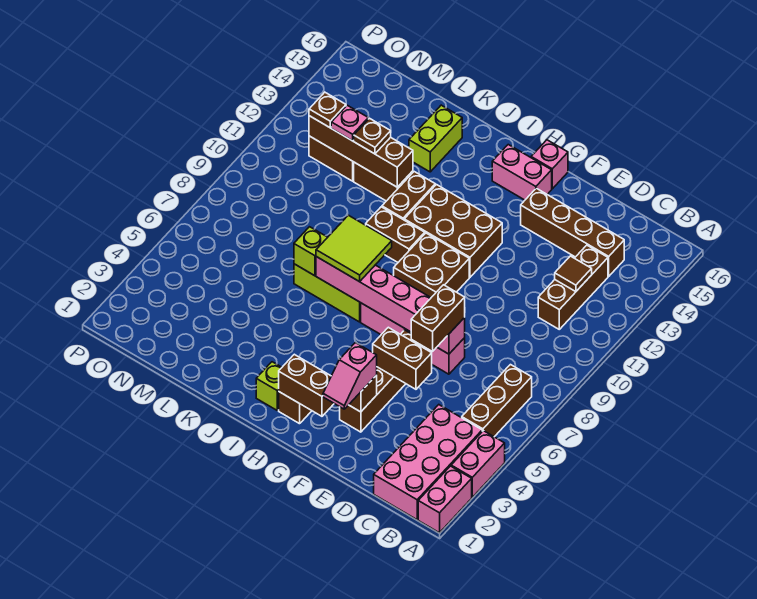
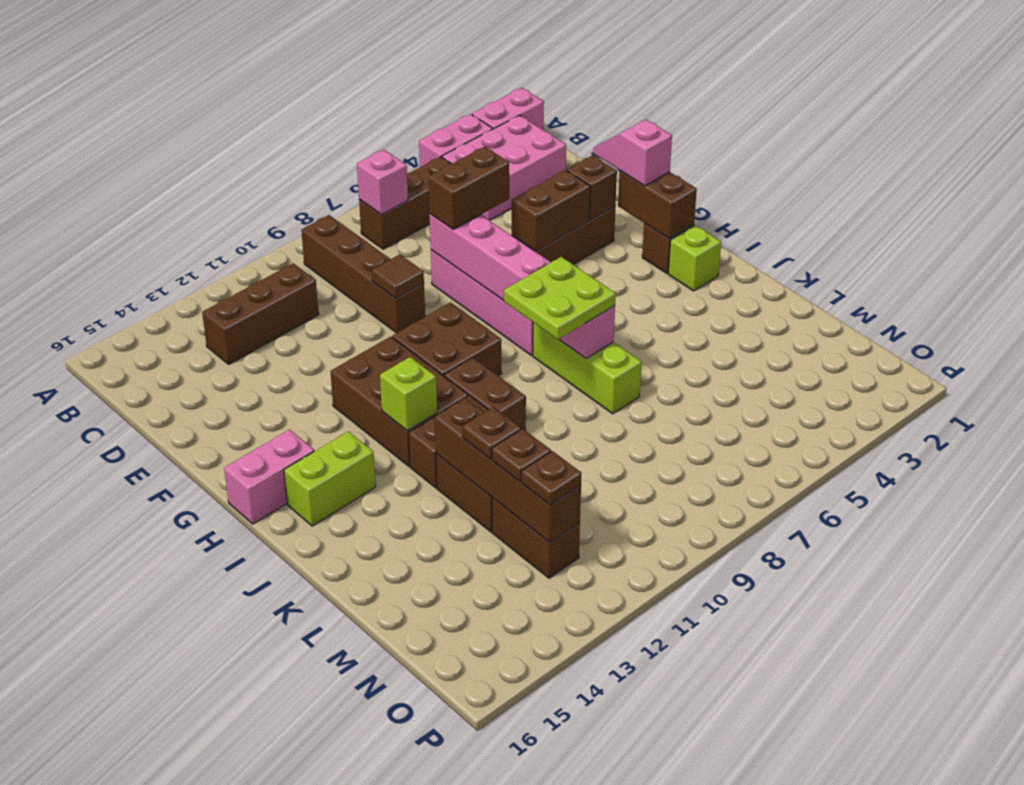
pink 2x4 brick [374,405,482,520] -> pink 2x3 brick [442,115,566,221]
brown 1x1 tile [555,256,592,292] -> brown 1x1 tile moved to [372,254,424,298]
brown 1x4 brick [521,188,624,276] -> brown 1x4 brick moved to [301,215,425,333]
brown 1x2 brick [373,327,432,389] -> brown 1x2 brick turned to [512,170,590,251]
pink 1x2 slope [323,343,377,409] -> pink 1x2 slope turned to [594,120,672,186]
pink 1x2 brick [492,145,552,200] -> pink 1x2 brick turned to [224,430,314,524]
pink 1x1 brick [531,140,568,189] -> pink 1x1 brick moved to [357,150,408,214]
lime 2x2 tile [316,215,392,282] -> lime 2x2 plate [504,257,616,339]
lime 1x1 brick [294,227,328,276] -> lime 1x1 brick moved to [380,357,437,431]
lime 1x2 brick [409,105,462,172] -> lime 1x2 brick moved to [284,431,376,526]
pink 1x1 plate [331,105,368,141] -> brown 1x1 plate [492,429,551,482]

